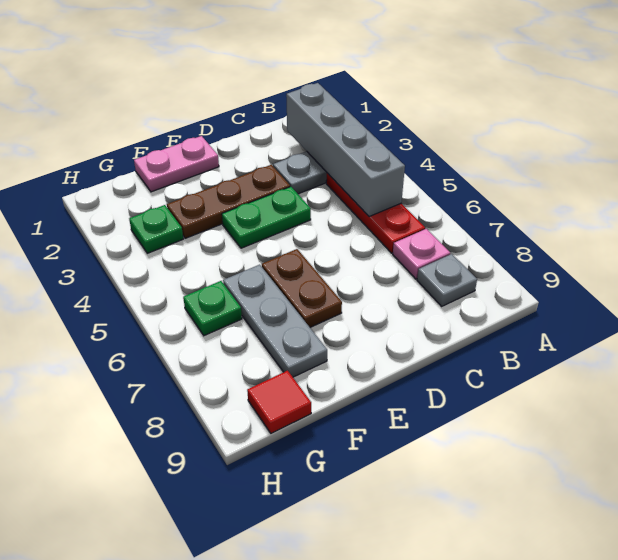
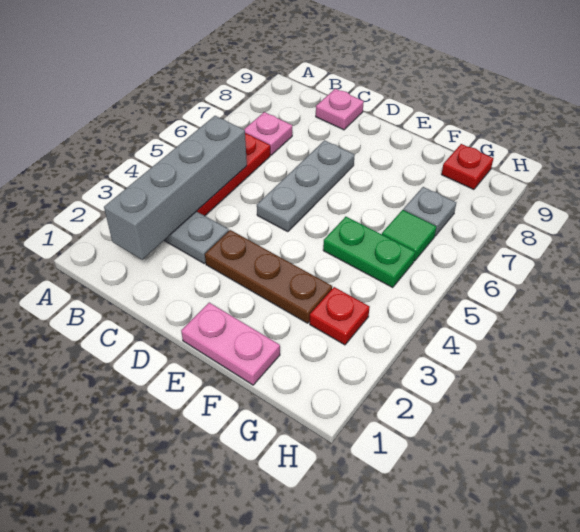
grey 1x1 plate [417,254,477,306] -> grey 1x1 plate moved to [403,187,456,236]
none -> pink 1x1 plate [316,89,364,130]
green 1x2 plate [222,187,311,248] -> green 1x2 plate moved to [323,217,415,287]
brown 1x2 plate [262,249,342,327] -> none
grey 1x3 plate [223,265,327,377] -> grey 1x3 plate moved to [257,140,355,232]
green 1x1 plate [129,205,183,253] -> red 1x1 plate [310,287,370,345]
green 1x1 plate [183,281,242,336] -> green 1x1 tile [382,210,436,261]
red 1x1 tile [247,371,311,433] -> red 1x1 plate [441,144,494,190]

